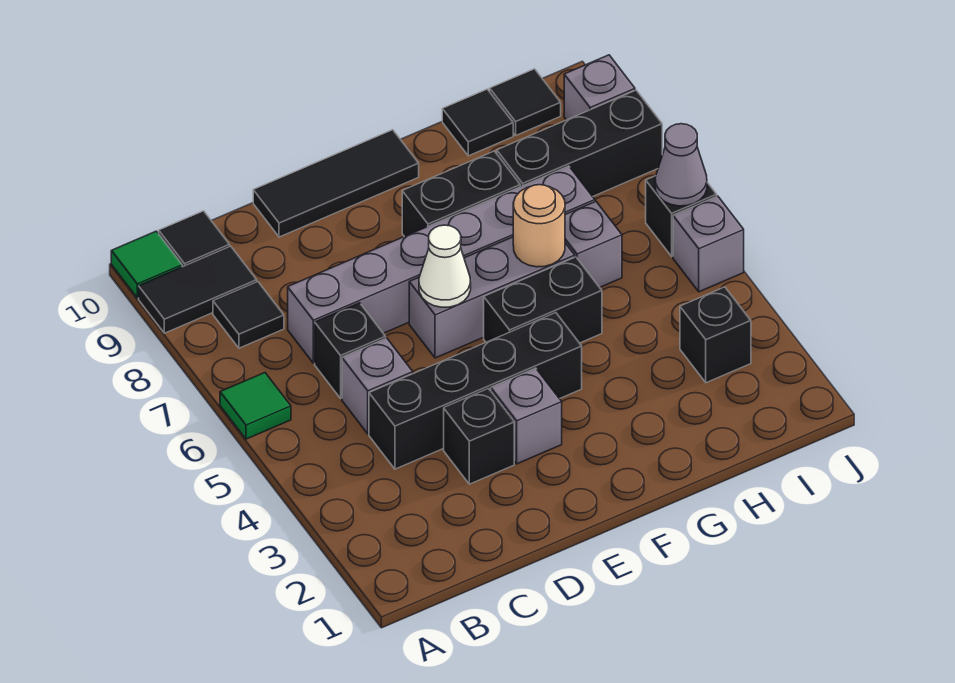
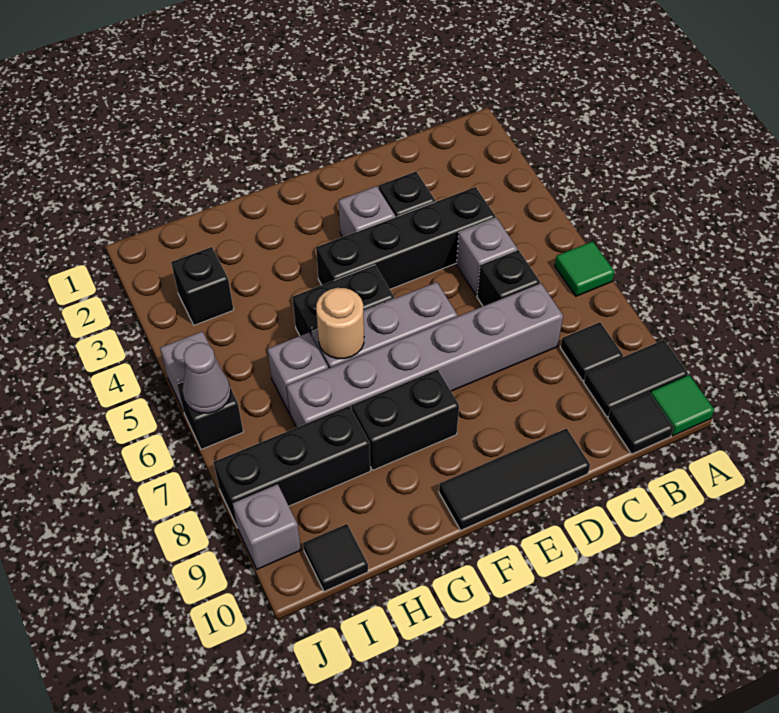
white 1x1 cone [419,225,471,307] -> none
black 1x1 tile [442,89,513,156] -> none

